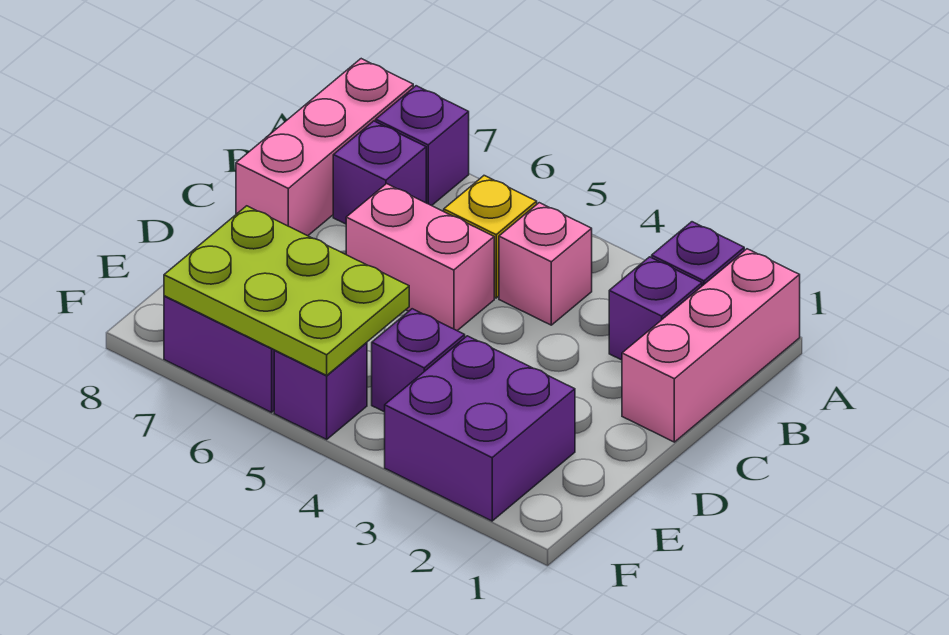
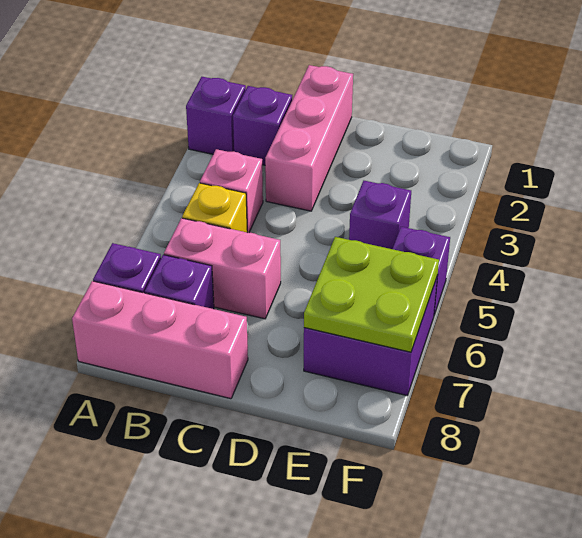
pink 1x3 brick [622,249,800,442] -> pink 1x3 brick turned to [265,65,353,211]
pink 1x2 brick [346,184,494,331] -> pink 1x2 brick turned to [164,218,281,319]
purple 2x2 brick [385,336,575,521] -> none
lime 2x3 plate [164,206,409,375] -> lime 2x2 plate [304,237,439,352]

